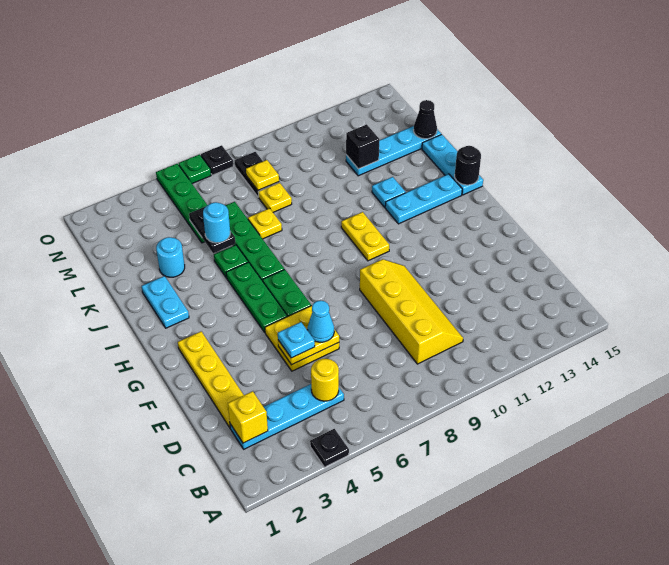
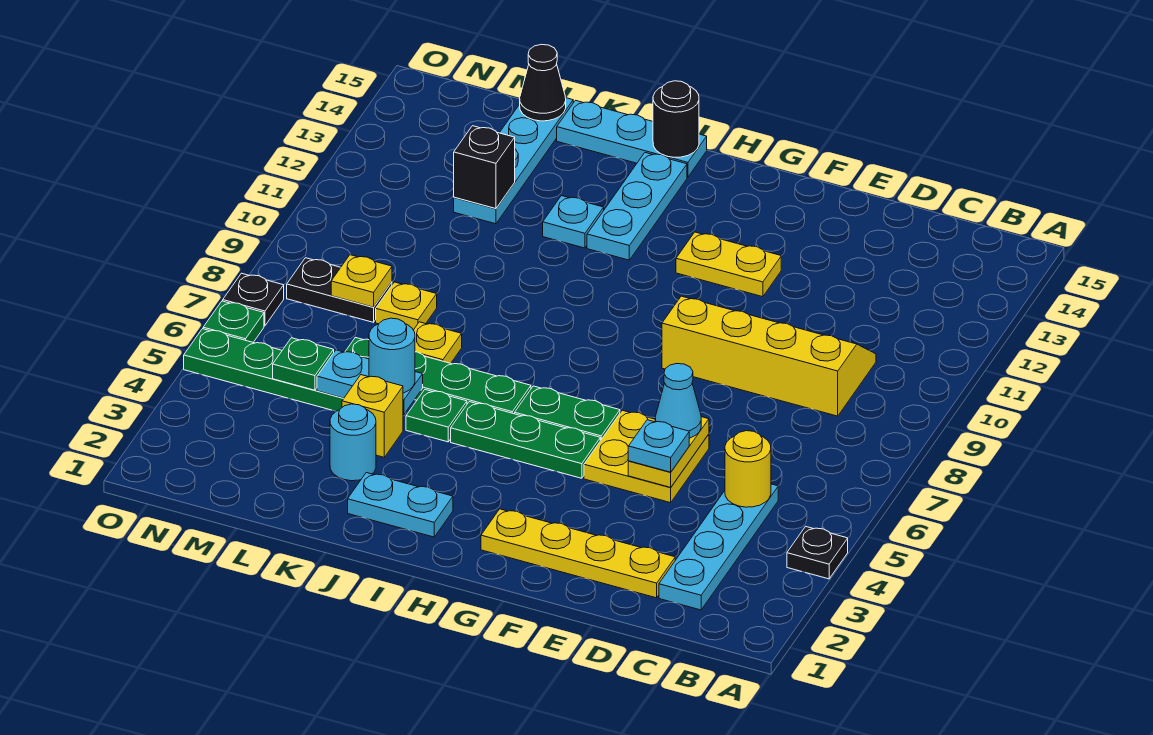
yellow 1x1 brick [228,391,268,443] -> yellow 1x1 brick moved to [342,375,403,457]
yellow 1x2 plate [341,212,389,261] -> yellow 1x2 plate moved to [676,232,781,297]
black 1x2 plate [189,207,235,253] -> cyan 1x2 plate [317,350,423,415]
none -> green 1x1 plate [273,338,334,390]

